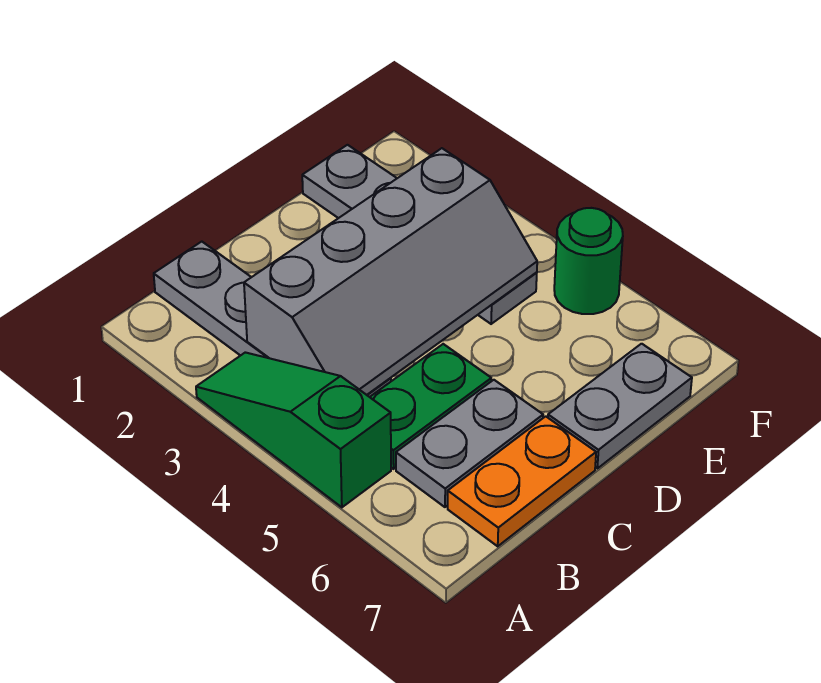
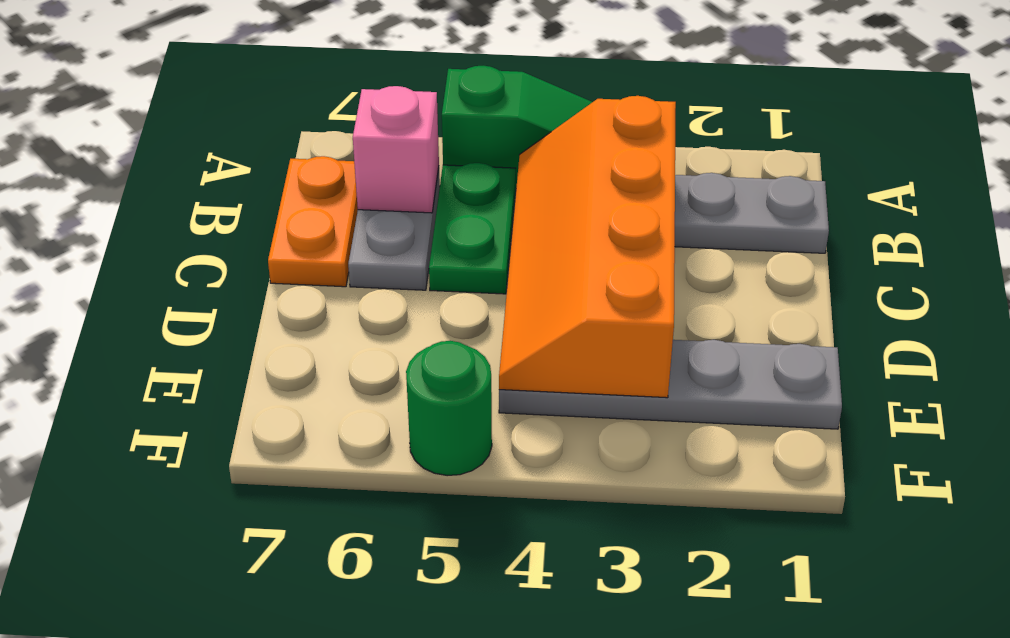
grey 2x4 slope [244,148,537,395] -> orange 2x4 slope [499,96,676,398]
none -> pink 1x1 brick [353,86,439,213]
grey 1x2 plate [548,344,692,468] -> none

